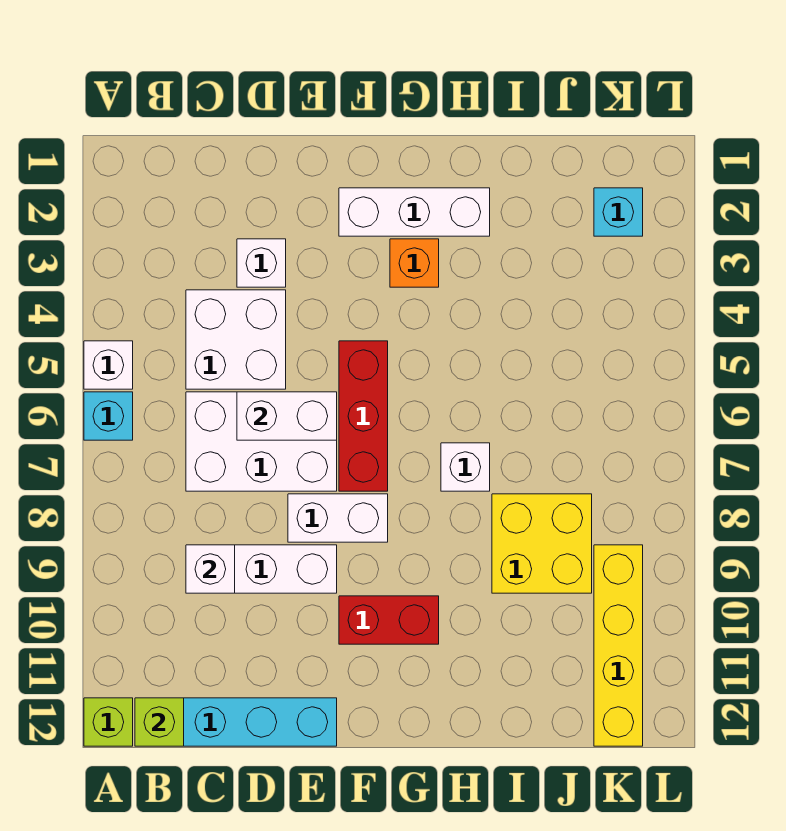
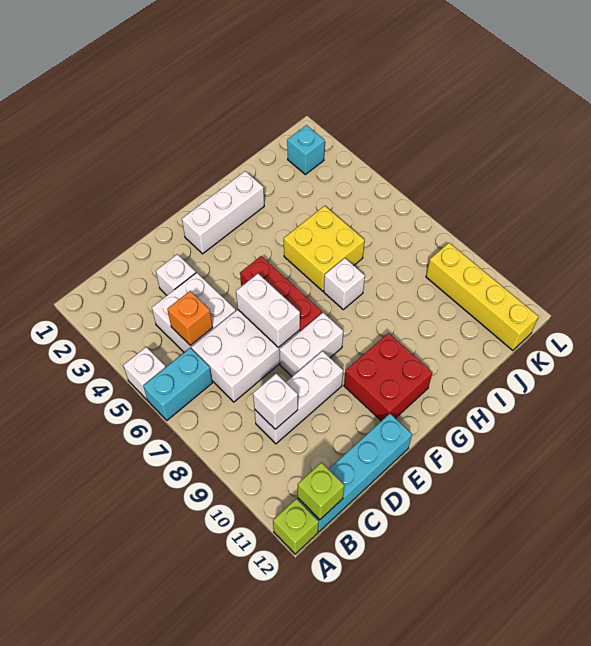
cyan 1x1 brick [84,392,133,440] -> cyan 1x2 brick [143,348,212,420]
white 1x2 brick [237,392,337,440] -> white 1x2 brick turned to [236,274,300,348]
red 1x2 brick [339,596,439,644] -> red 2x2 brick [344,333,433,421]
orange 1x1 brick [390,239,439,287] -> orange 1x1 brick moved to [167,291,213,346]
yellow 2x2 brick [492,494,592,593] -> yellow 2x2 brick moved to [284,206,365,291]

